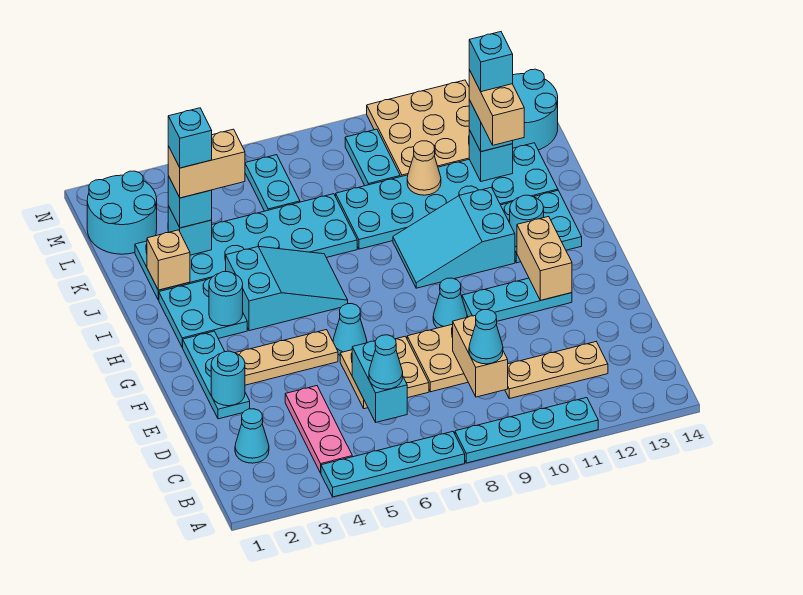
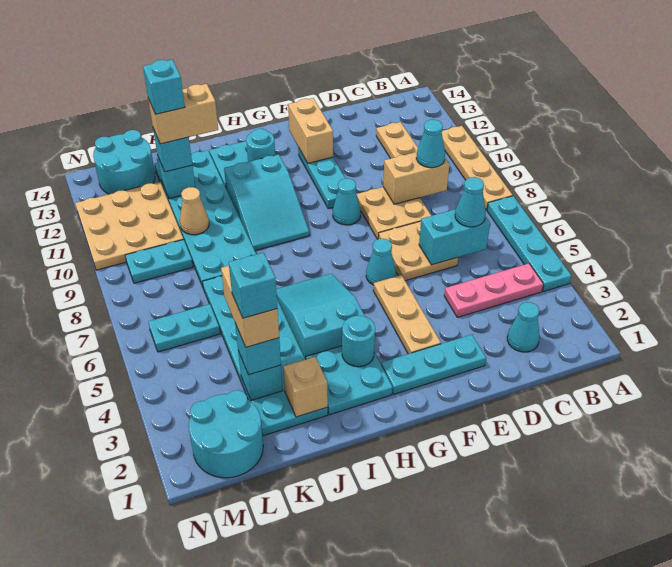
cyan 1x4 plate [455,398,598,463] -> tan 1x4 plate [442,126,513,210]
cyan 1x1 round brick [211,351,245,406] -> none
tan 1x2 brick [517,216,572,300] -> tan 1x2 brick turned to [288,98,333,163]

